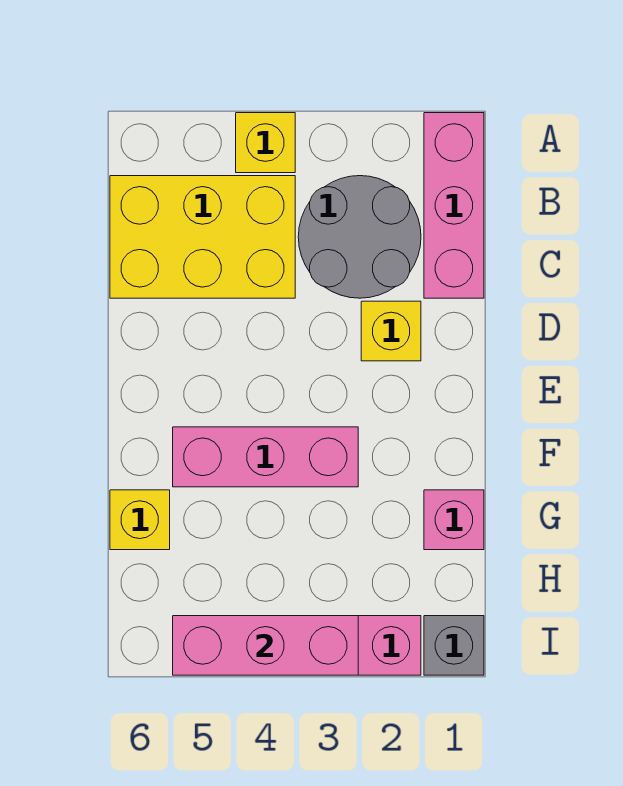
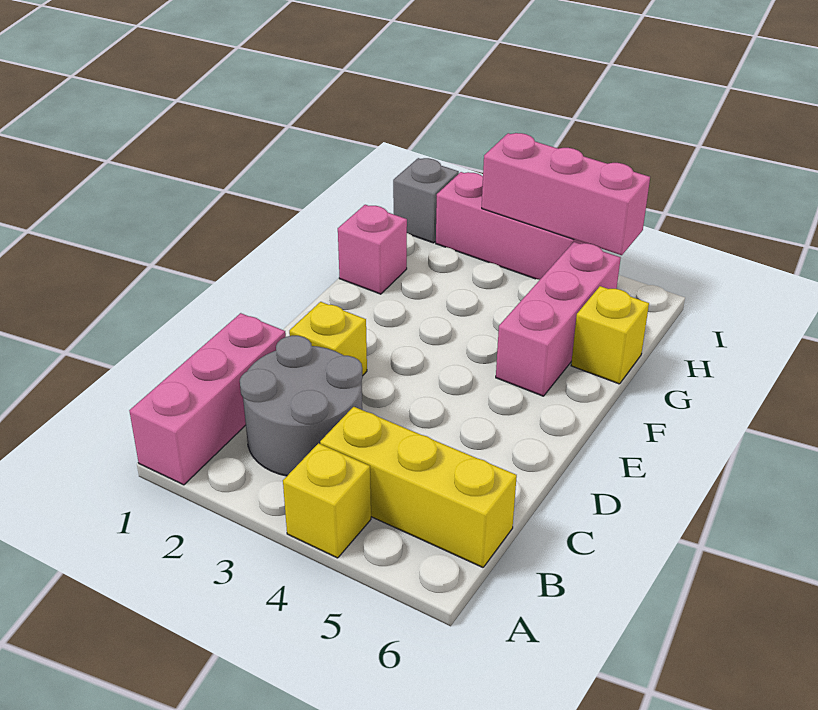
yellow 2x3 brick [110,176,295,298] -> yellow 1x3 brick [320,407,517,567]
pink 1x3 brick [173,427,358,487] -> pink 1x3 brick turned to [496,242,621,396]

